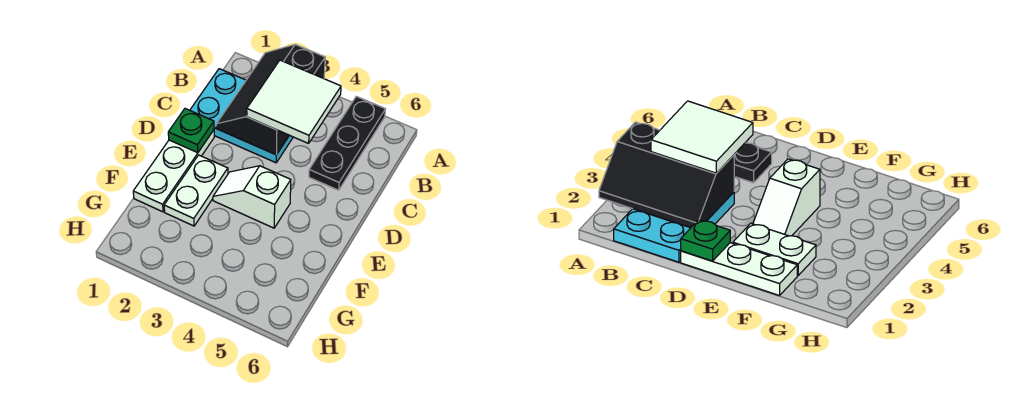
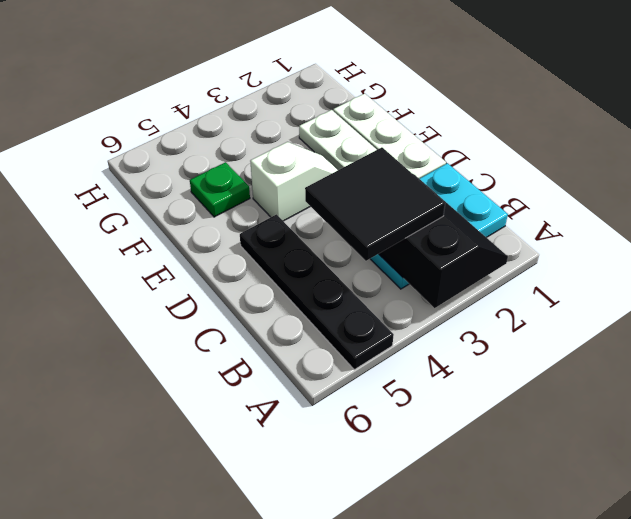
black 1x3 plate [309,96,386,190] -> black 1x4 plate [240,214,394,370]
white 2x2 tile [247,60,341,143] -> black 2x2 tile [305,147,445,261]
green 1x1 plate [168,109,214,153] -> green 1x1 plate moved to [190,162,250,217]

